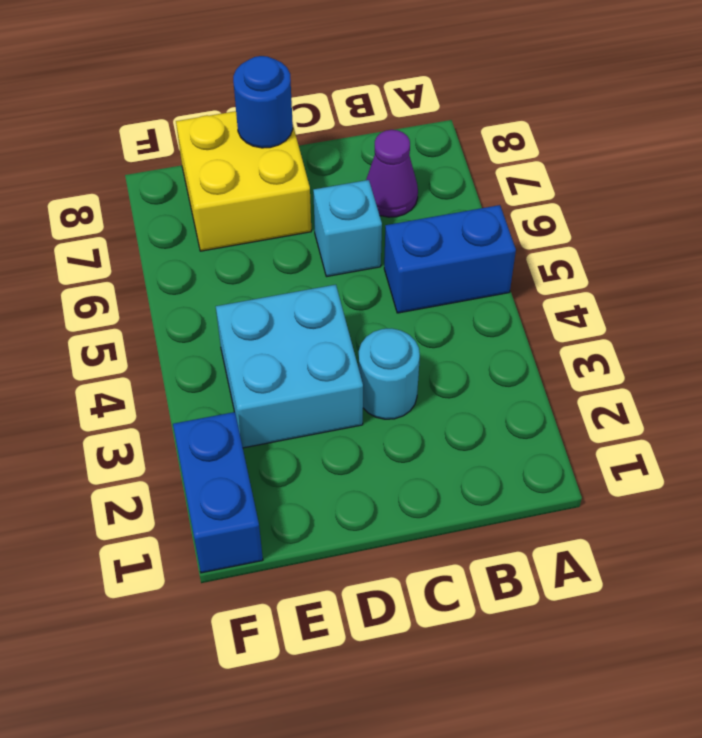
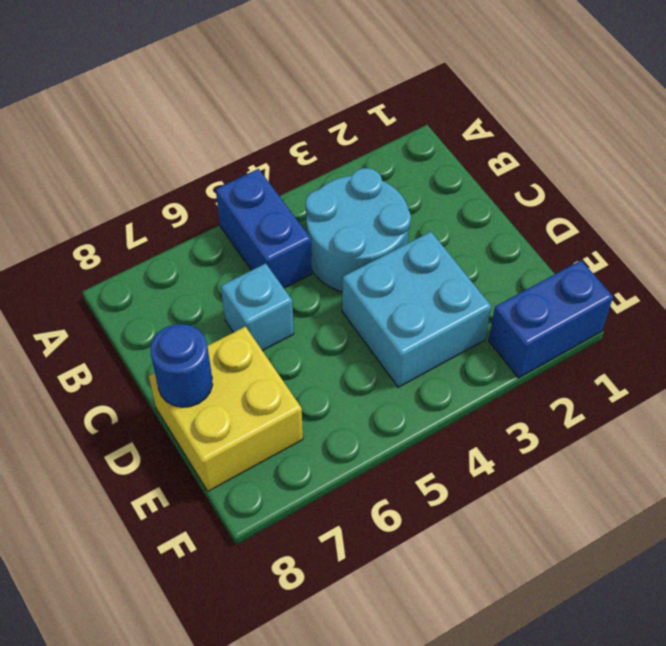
purple 1x1 cone [366,130,418,217] -> none
cyan 1x1 round brick [359,329,420,419] -> cyan 2x2 round brick [306,168,411,292]

